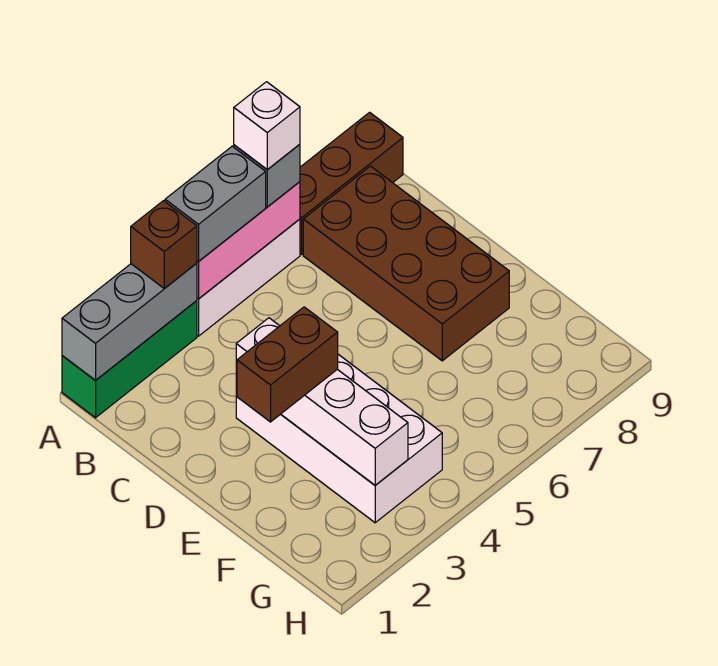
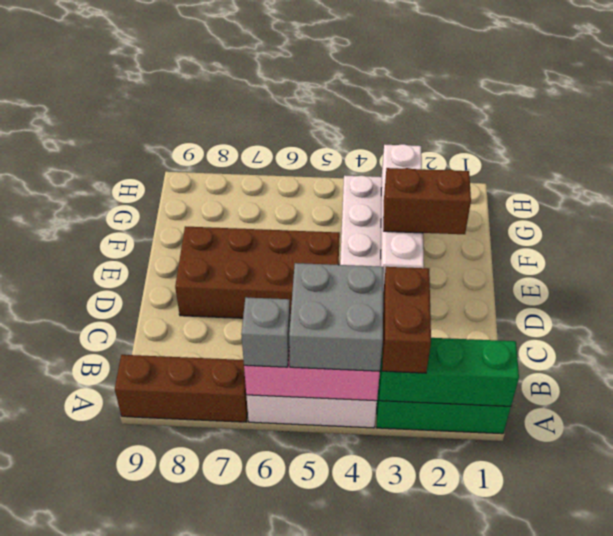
grey 1x3 brick [62,263,197,381] -> green 1x3 brick [379,338,519,406]
brown 1x1 brick [131,201,197,289] -> brown 1x2 brick [382,267,431,373]
grey 1x2 brick [165,146,266,261] -> grey 2x2 brick [289,263,384,371]
white 1x1 brick [234,82,300,170] -> none
brown 2x4 brick [303,166,509,361] -> brown 2x4 brick turned to [175,226,340,319]

